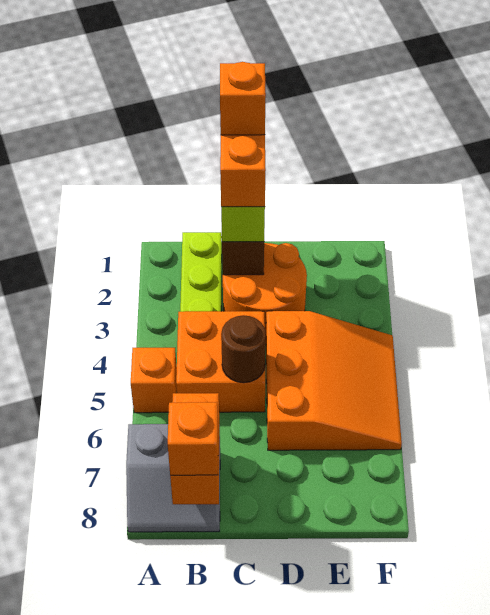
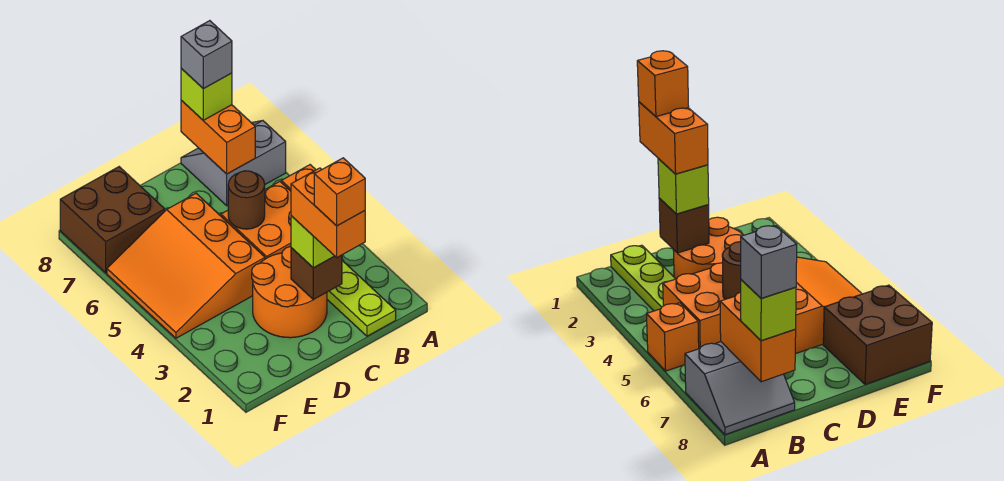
orange 1x1 brick [168,402,218,475] -> lime 1x1 brick [181,69,232,120]
none -> grey 1x1 brick [181,21,232,89]
none -> brown 2x2 brick [60,167,165,273]

